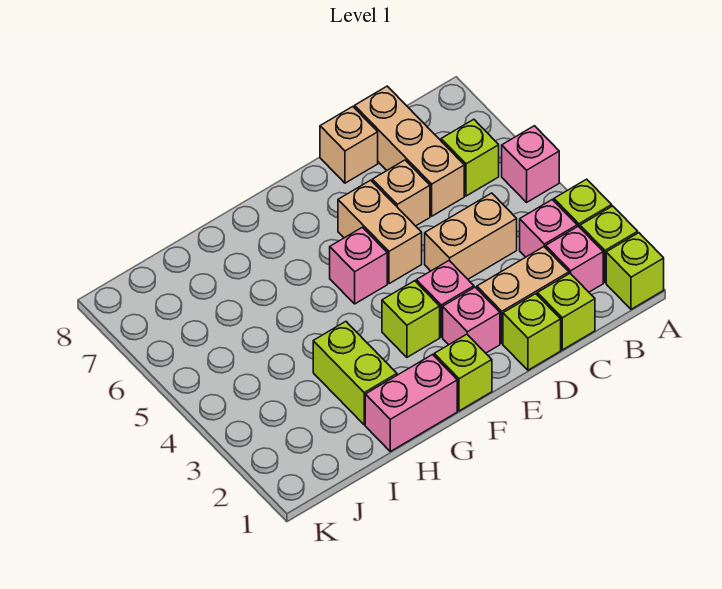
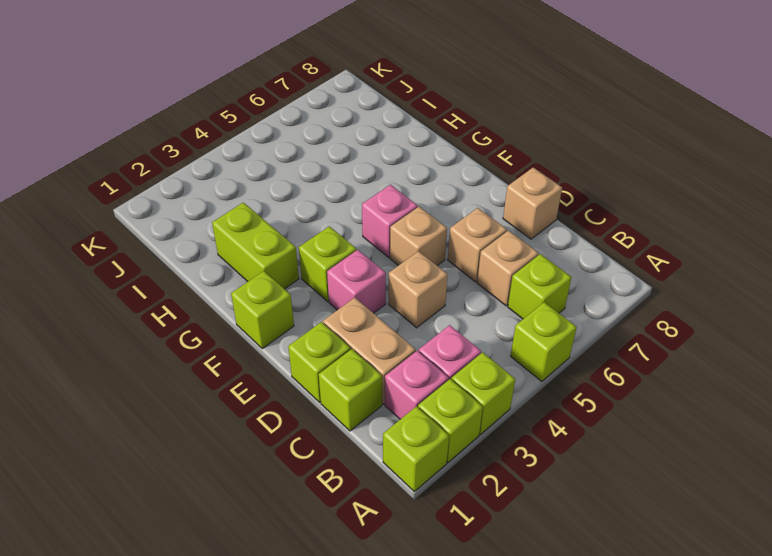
pink 1x1 brick [502,126,559,202] -> lime 1x1 brick [511,302,577,381]
tan 1x2 brick [425,193,517,279] -> tan 1x1 brick [389,251,448,328]
tan 1x3 brick [355,86,464,216] -> tan 1x1 brick [477,231,539,306]
pink 1x1 brick [443,287,500,353] -> none
tan 1x2 brick [338,180,422,284] -> tan 1x1 brick [390,207,447,266]
pink 1x2 brick [365,355,457,451] -> none
lime 1x2 brick [313,322,397,425] -> lime 1x2 brick turned to [212,203,299,289]

